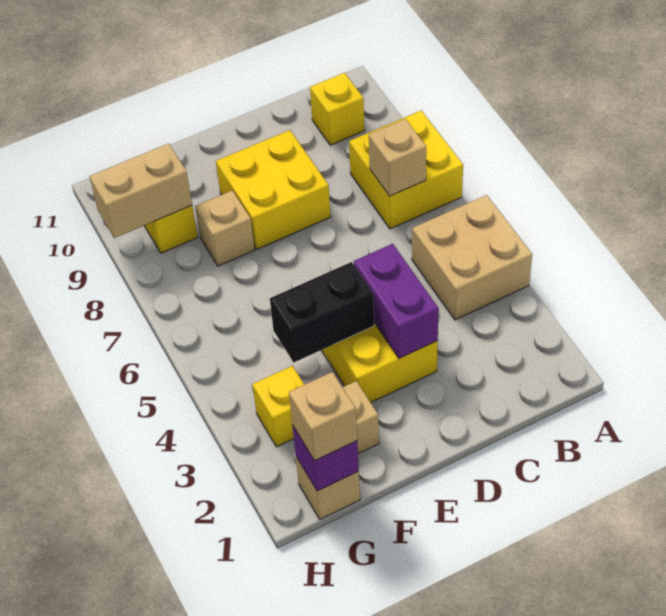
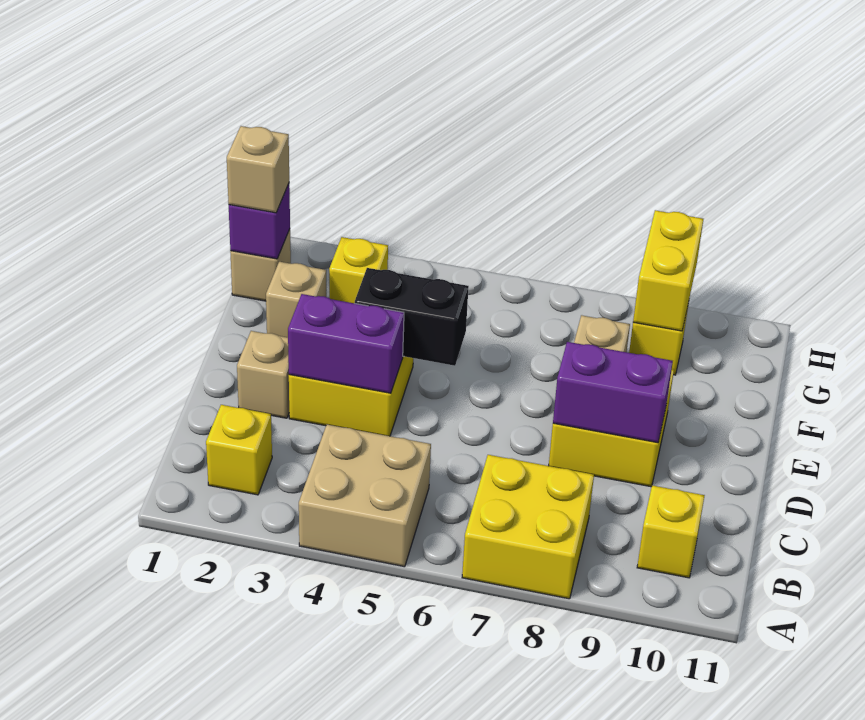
none -> yellow 1x1 brick [206,405,272,495]
tan 1x1 brick [369,119,426,196] -> tan 1x1 brick moved to [237,331,289,418]
none -> purple 1x2 brick [553,342,673,443]
black 1x2 brick [270,262,374,362] -> black 1x2 brick turned to [355,268,469,366]
tan 1x2 brick [90,144,192,238] -> yellow 1x2 brick [633,210,703,331]

